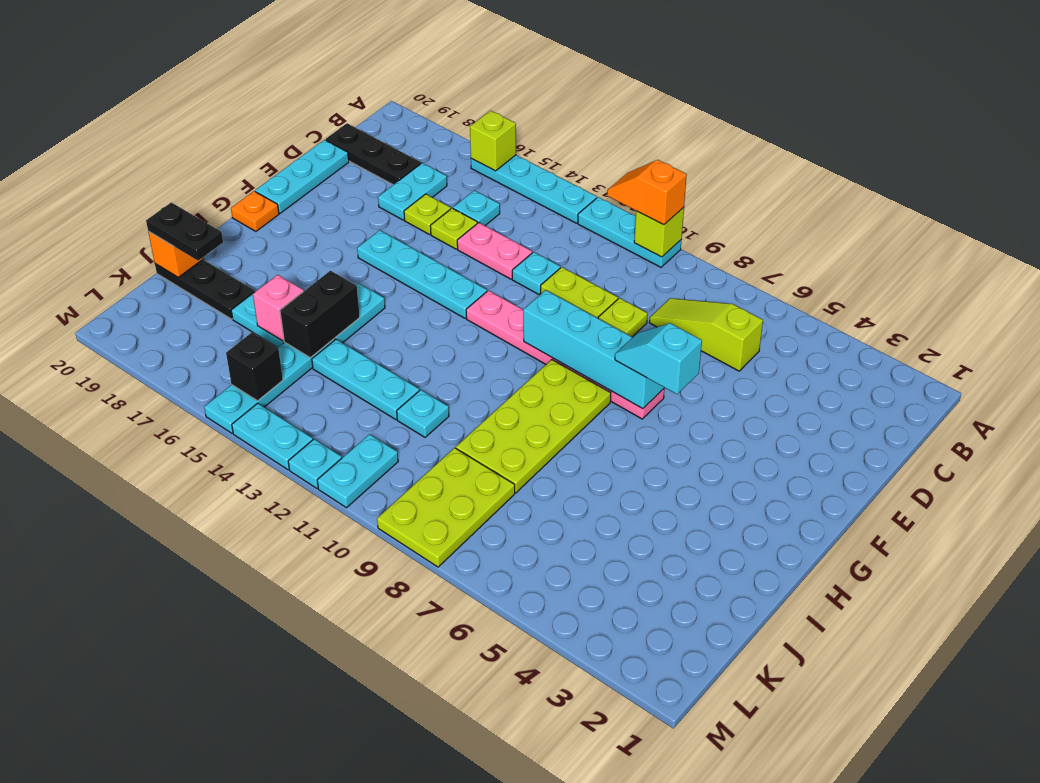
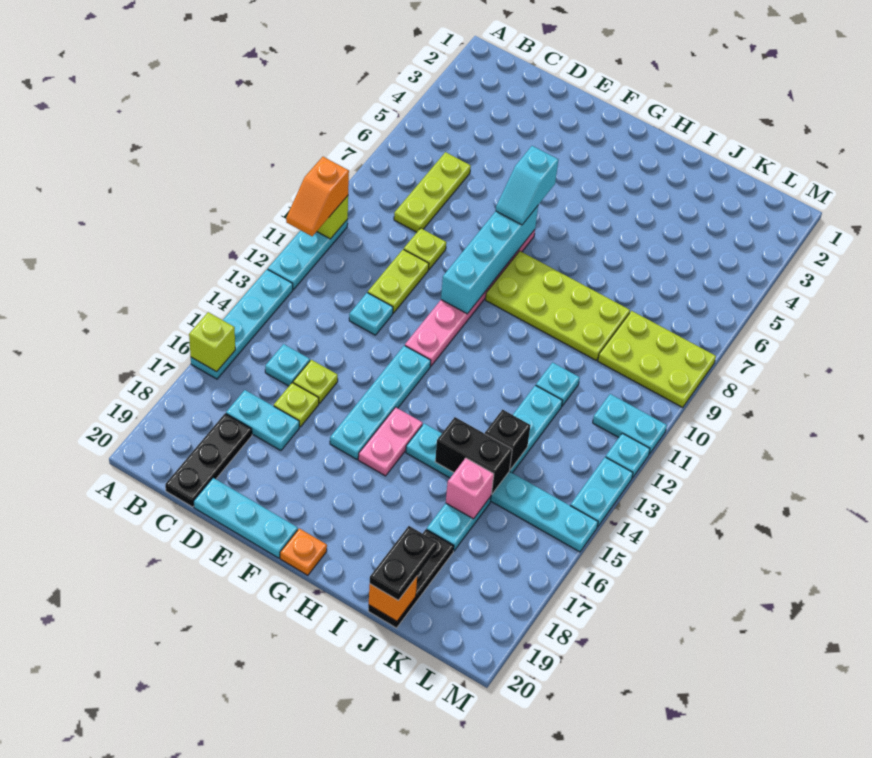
lime 1x3 slope [649,298,763,371] -> lime 1x3 plate [394,152,471,232]
pink 1x2 plate [457,223,532,279] -> pink 1x2 plate moved to [358,407,423,476]
black 1x1 brick [226,333,283,401] -> black 1x1 brick moved to [485,410,530,470]

